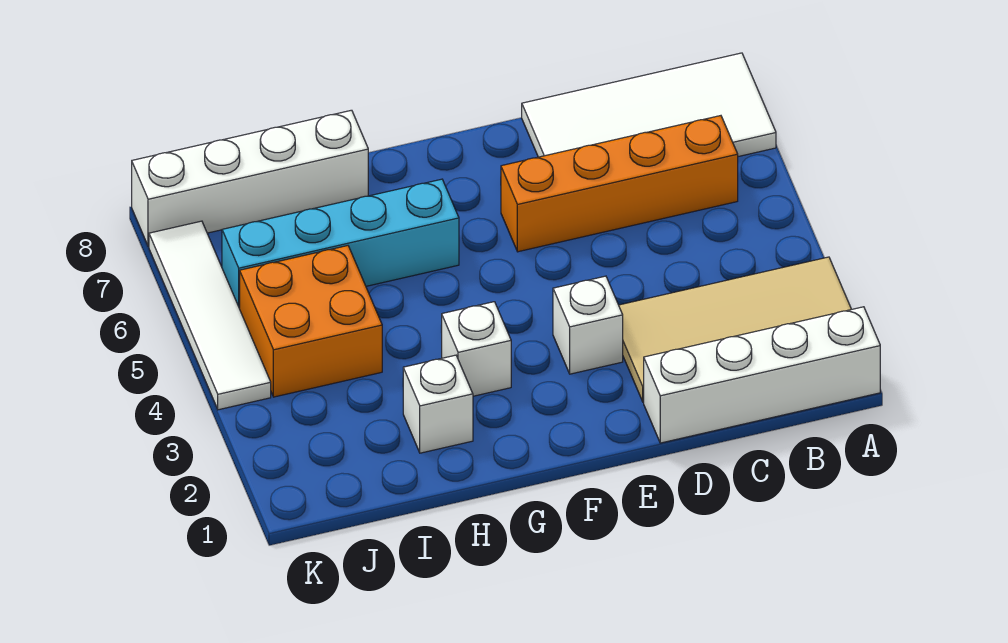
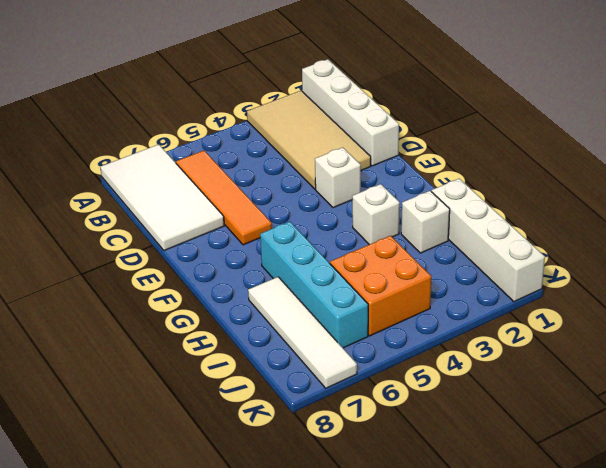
orange 1x4 brick [501,116,738,252] -> orange 1x4 tile [176,151,272,245]
white 1x4 brick [132,110,368,247] -> white 1x4 brick moved to [431,179,545,302]
white 1x4 tile [149,221,271,410] -> white 1x4 tile turned to [248,277,357,388]

